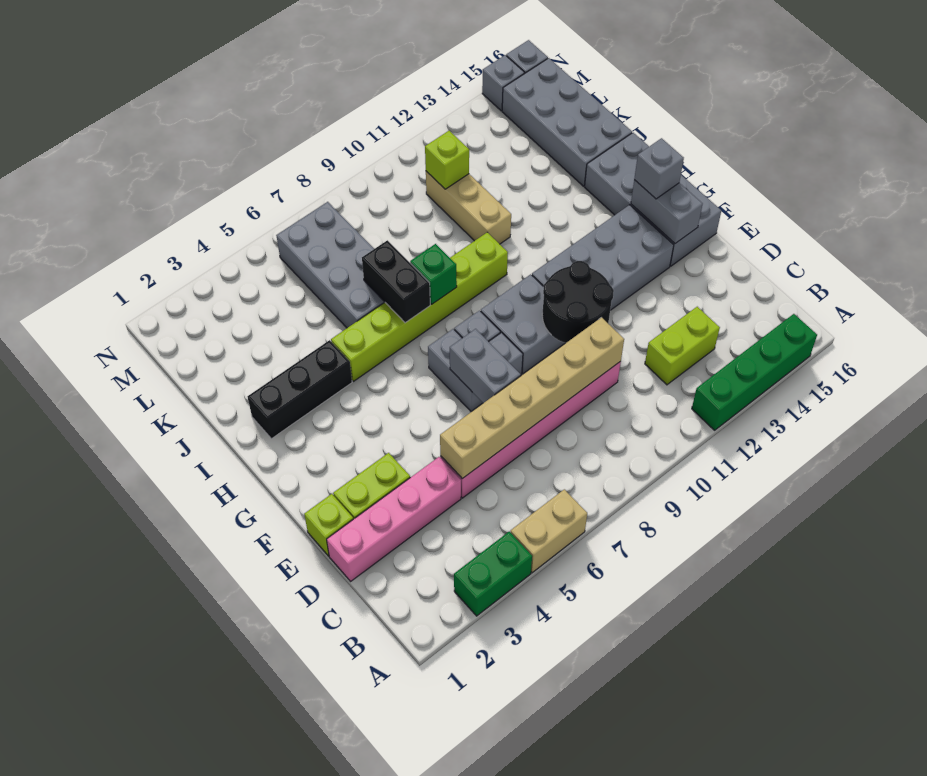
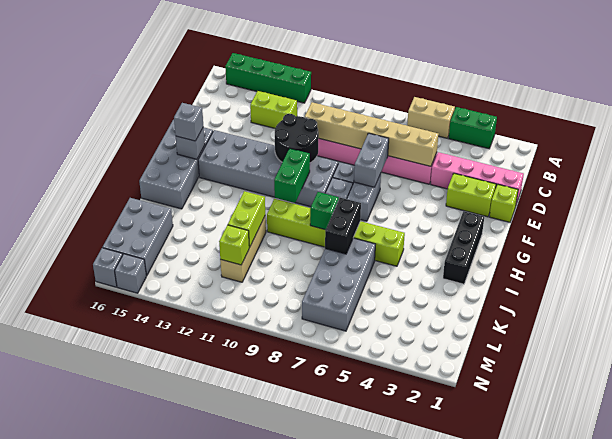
grey 1x2 brick [631,180,703,244] -> grey 1x1 brick [176,127,205,159]
none -> green 1x2 brick [274,148,310,203]
black 1x3 brick [248,340,352,439] -> black 1x3 brick turned to [443,211,484,284]
none -> lime 1x2 brick [228,191,265,247]
grey 2x4 brick [502,58,632,186] -> grey 2x3 brick [103,198,173,276]

